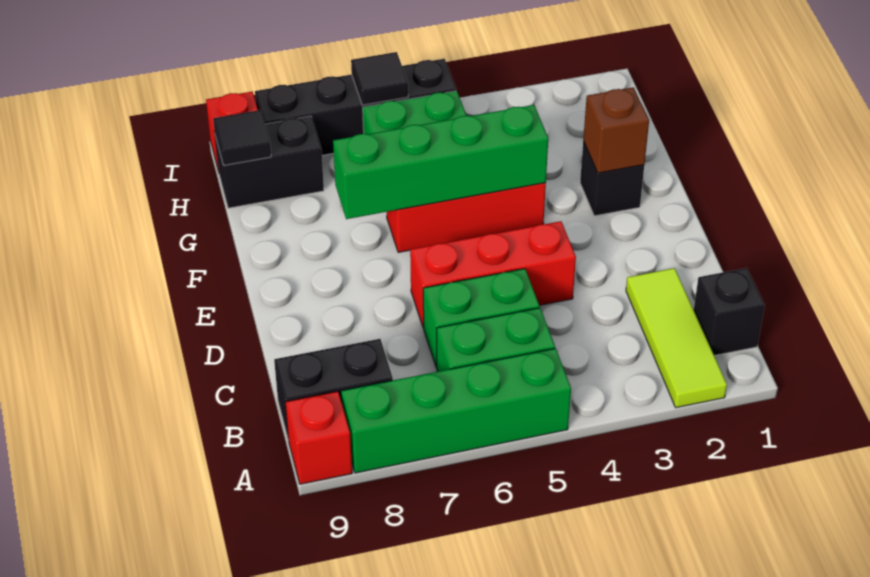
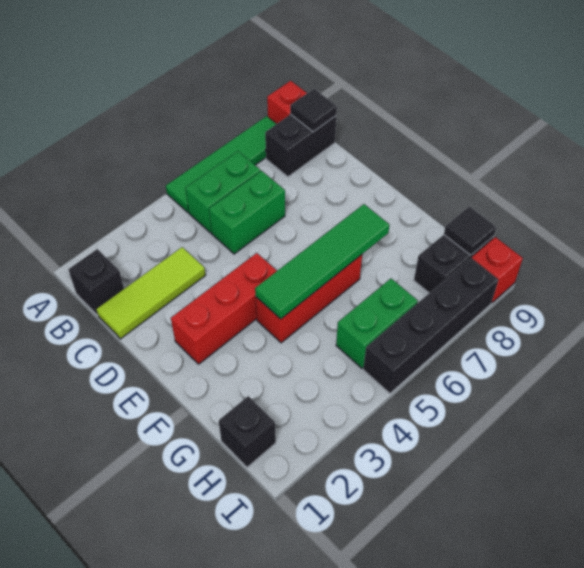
lime 1x3 tile [626,268,727,408] -> lime 1x3 tile turned to [97,247,206,339]
green 1x4 brick [341,348,571,473] -> green 1x4 tile [166,116,276,213]
red 1x3 brick [410,221,576,328] -> red 1x3 brick moved to [171,253,277,364]
black 1x1 brick [580,141,644,216] -> black 1x1 brick moved to [219,396,276,467]
brown 1x1 brick [583,87,649,173] -> none
green 1x4 brick [333,105,548,219] -> green 1x4 tile [255,204,389,319]
black 1x1 tile [351,52,408,105] -> black 1x1 tile moved to [290,89,337,132]

